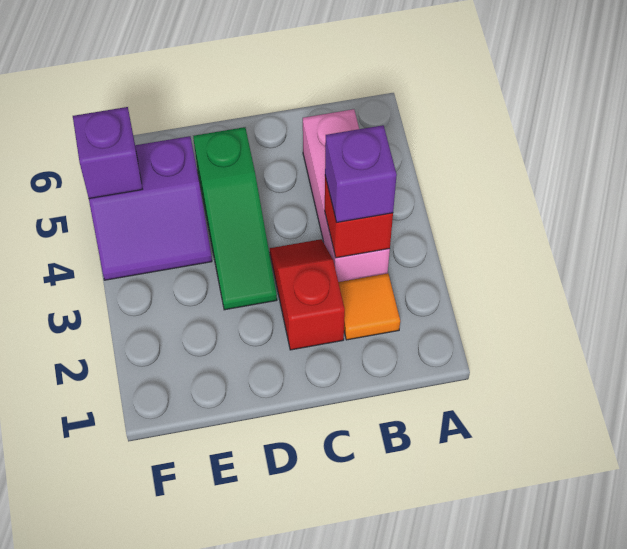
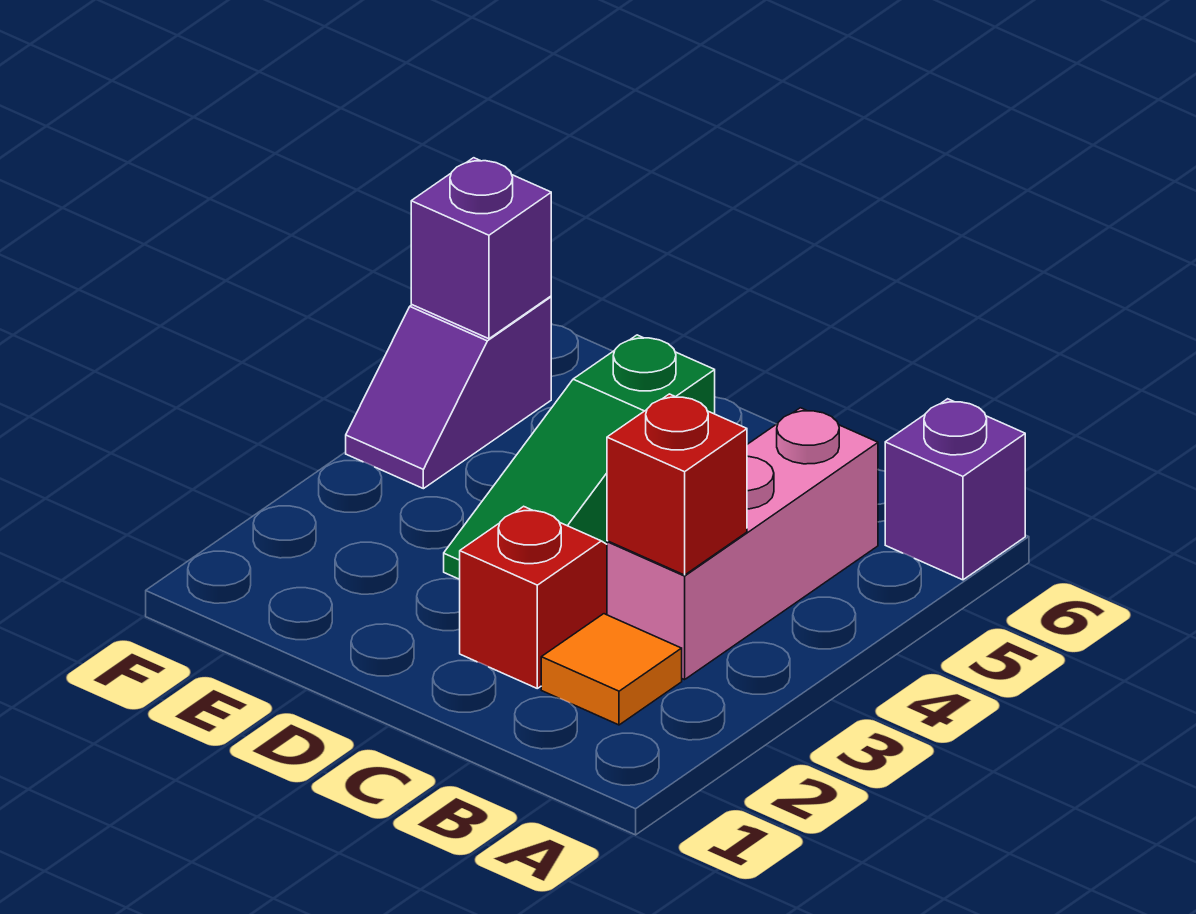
purple 1x1 brick [325,125,397,222] -> purple 1x1 brick moved to [885,399,1025,580]
purple 2x2 slope [89,136,212,280] -> purple 1x2 slope [346,296,551,489]

